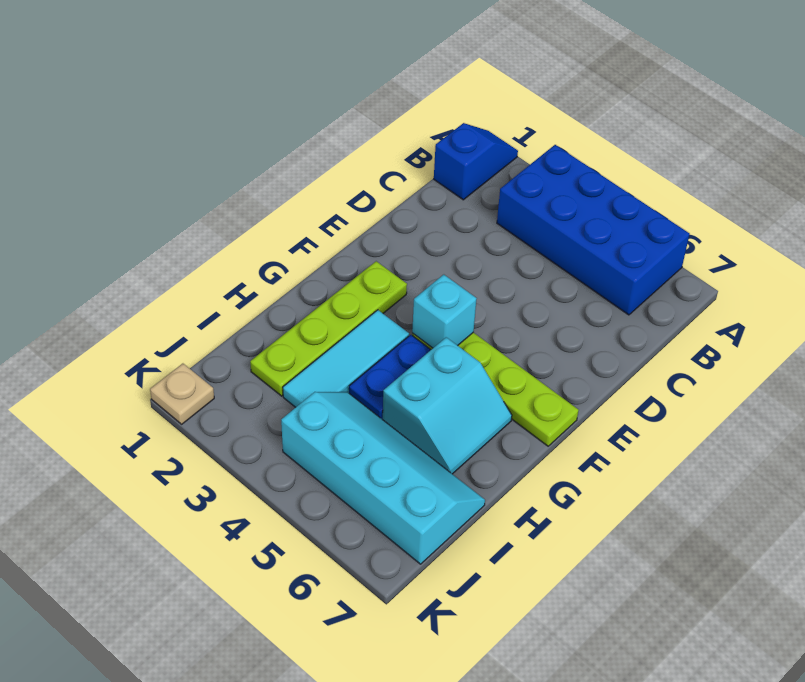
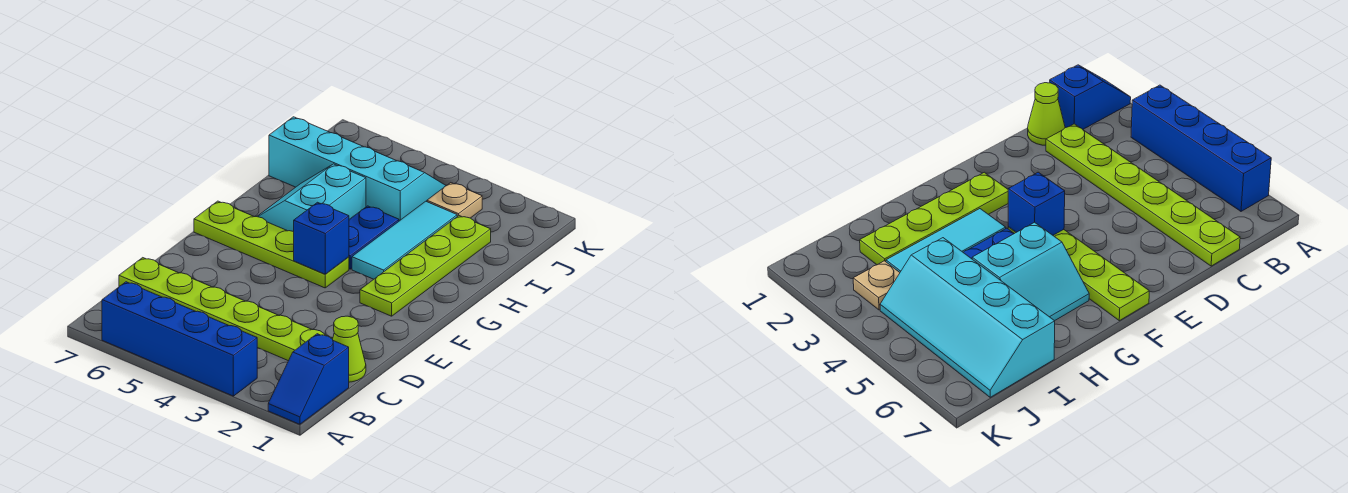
blue 2x4 brick [497,145,690,315] -> blue 1x4 brick [102,282,257,396]
none -> lime 1x1 cone [333,316,366,382]
none -> lime 1x6 plate [119,258,333,361]
cyan 1x1 brick [412,275,477,348] -> blue 1x1 brick [294,202,349,274]
cyan 2x4 slope [281,392,485,564] -> cyan 2x4 slope turned to [269,117,446,221]
tan 1x1 plate [150,364,214,424] -> tan 1x1 plate moved to [427,183,482,218]

